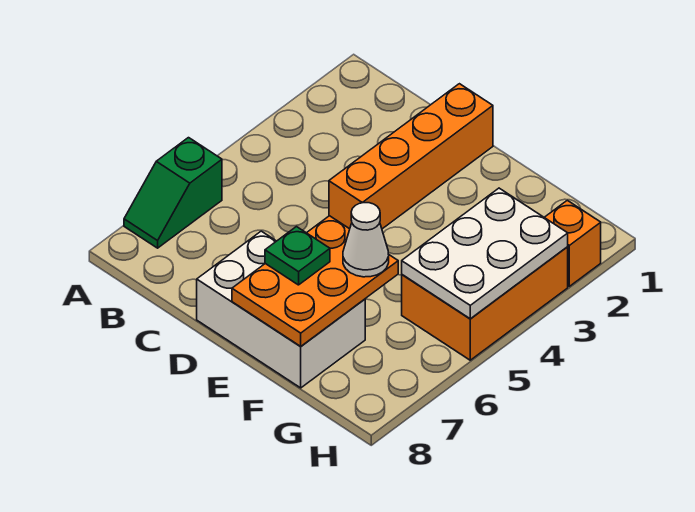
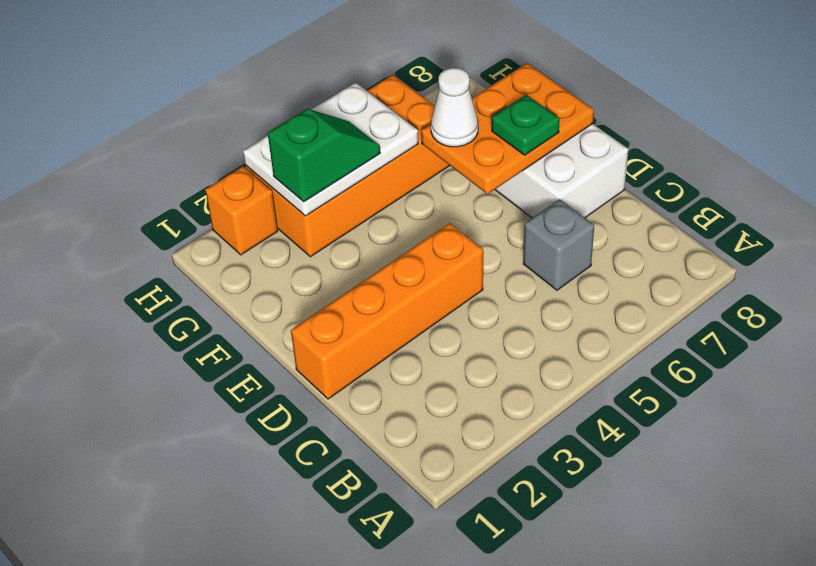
green 1x2 slope [124,138,222,248] -> green 1x2 slope moved to [268,109,380,202]
none -> grey 1x1 brick [523,199,594,290]
orange 2x3 brick [402,247,568,360] -> orange 2x4 brick [245,75,450,257]

